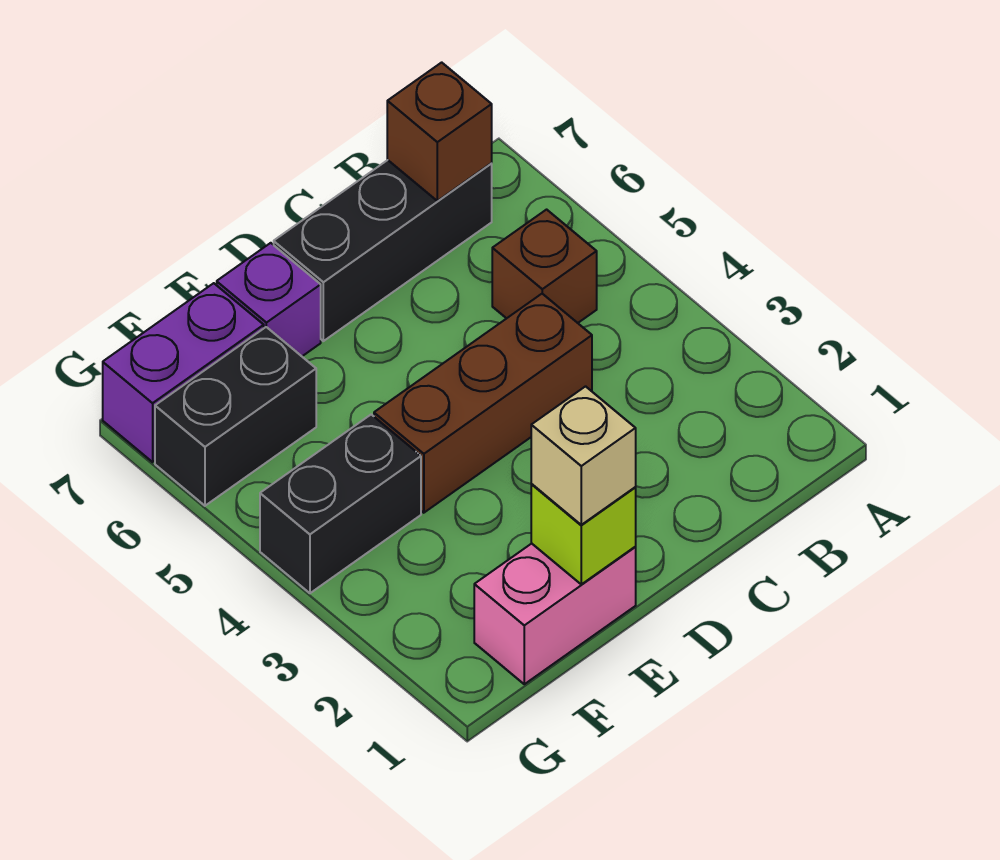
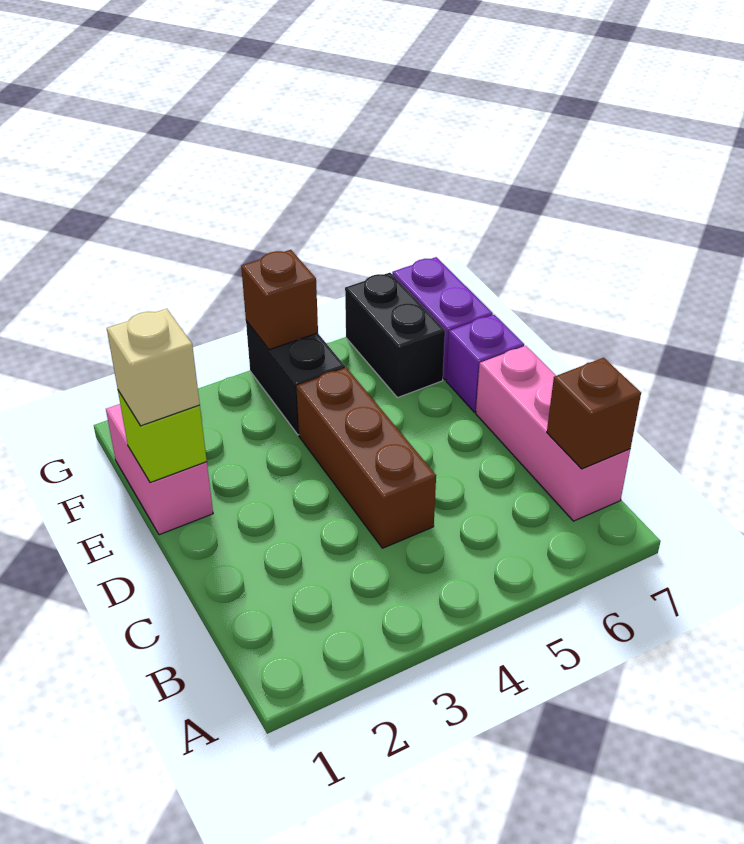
brown 1x1 brick [492,210,597,323] -> brown 1x1 brick moved to [241,250,318,350]
black 1x3 brick [274,160,492,341] -> pink 1x3 brick [476,346,630,521]

